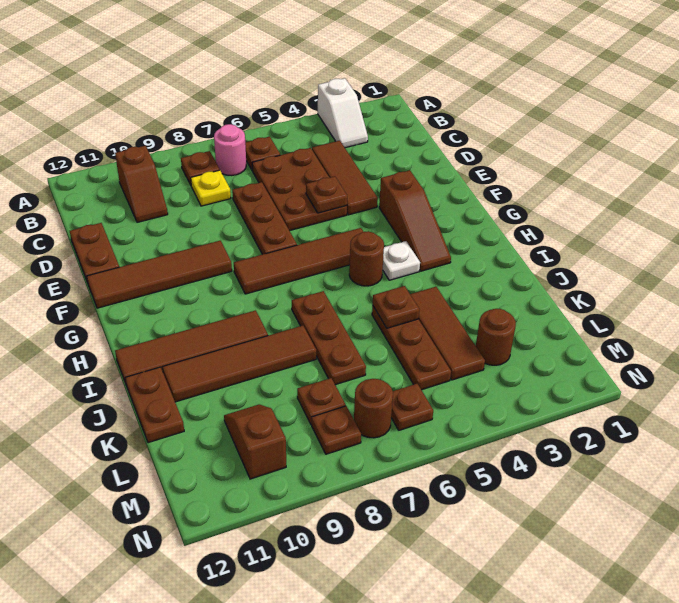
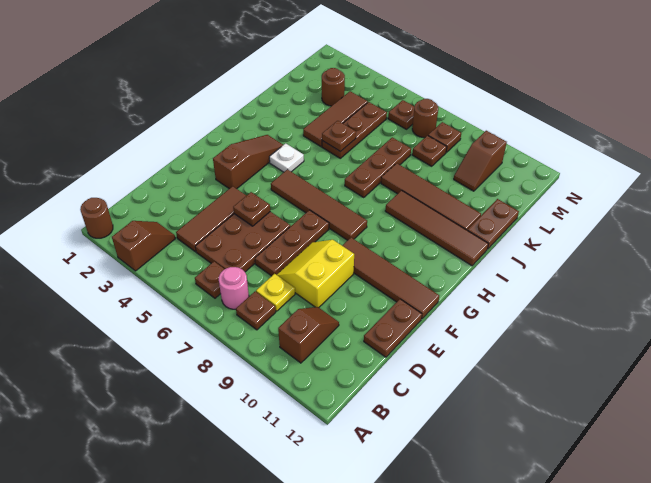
white 1x2 slope [318,78,368,148] -> brown 1x2 slope [112,221,175,271]
none -> yellow 2x2 slope [277,240,354,307]
brown 1x1 round brick [349,231,384,286] -> brown 1x1 round brick moved to [80,198,113,238]

